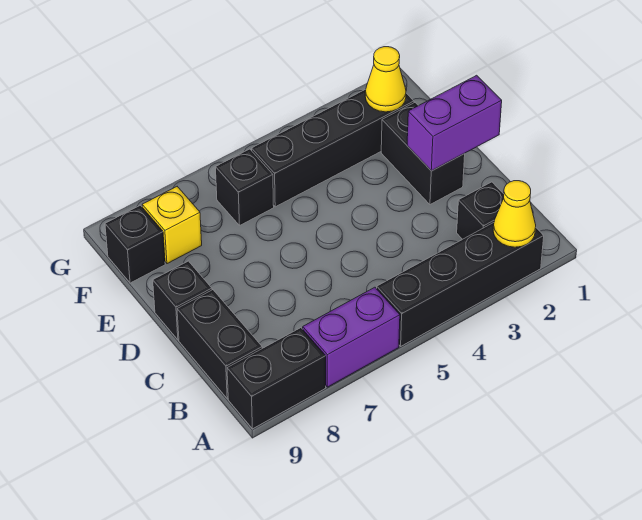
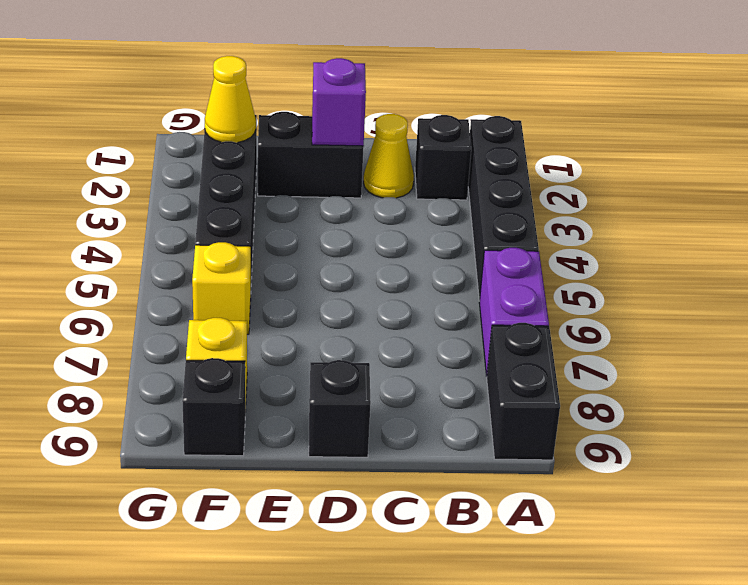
yellow 1x1 cone [493,181,536,247] -> yellow 1x1 cone moved to [364,114,414,198]
black 1x2 brick [177,290,262,399] -> none
purple 1x2 brick [407,75,502,171] -> purple 1x1 brick [312,58,366,146]
black 1x1 brick [216,149,274,225] -> yellow 1x1 brick [192,242,251,334]

